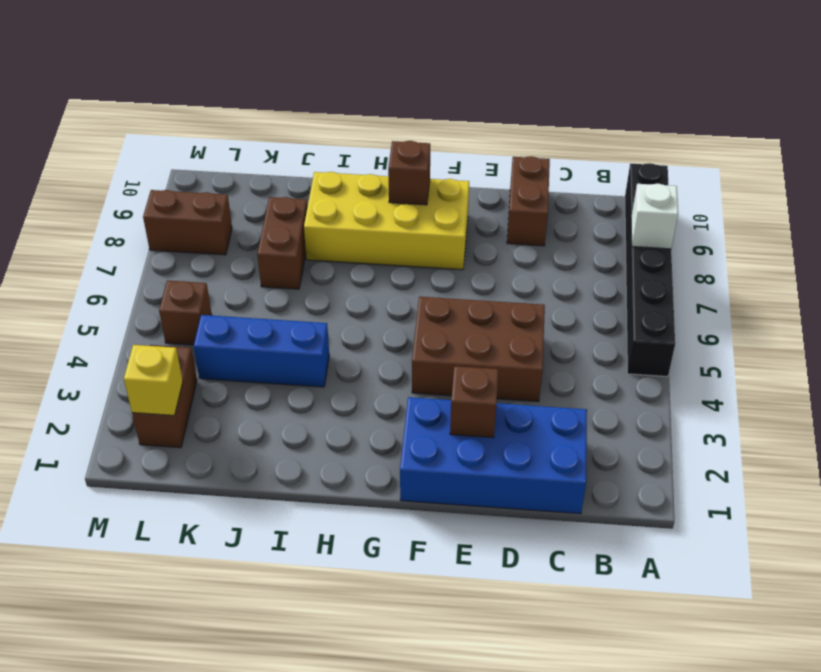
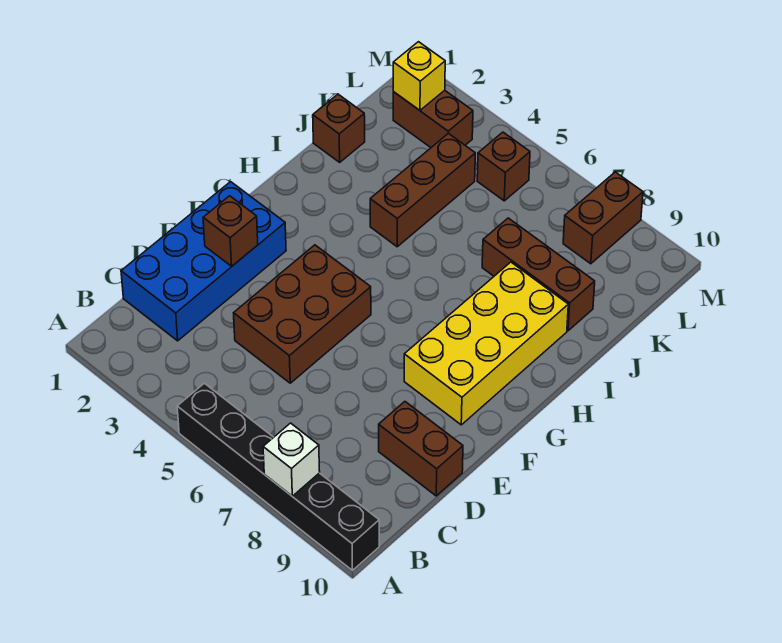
brown 1x1 brick [388,141,430,205] -> brown 1x1 brick moved to [313,94,365,162]
blue 1x3 brick [194,315,329,387] -> brown 1x3 brick [370,133,475,247]
brown 1x2 brick [257,197,308,289] -> brown 1x3 brick [482,218,595,331]

